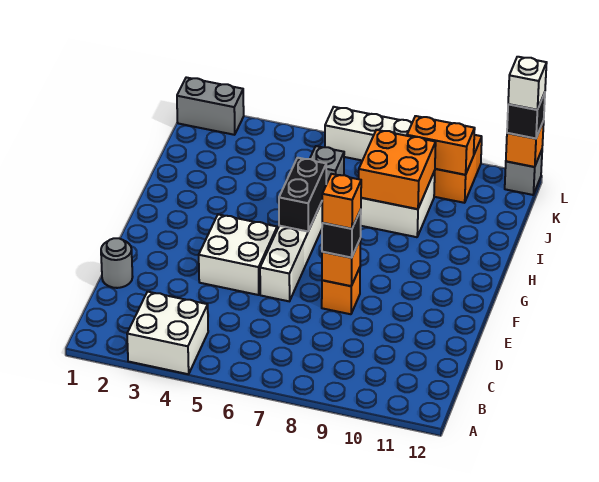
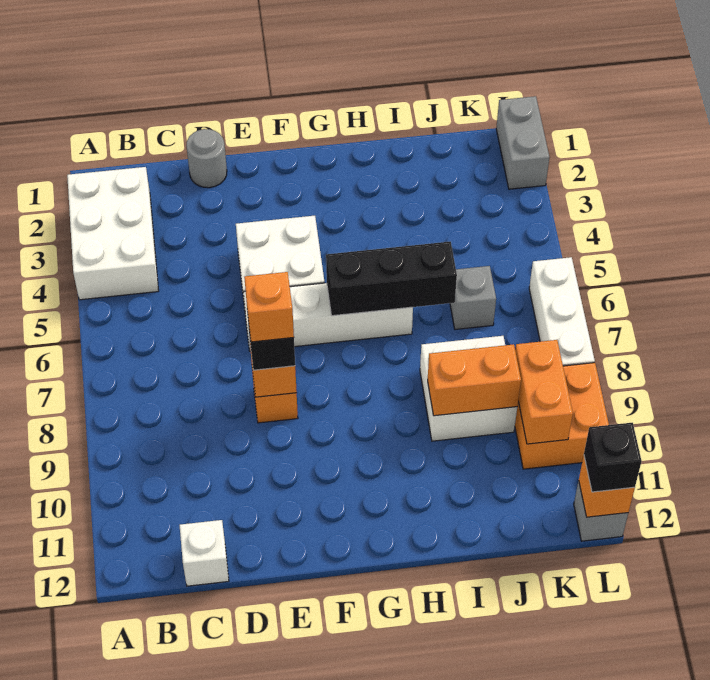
white 2x2 brick [127,292,208,374] -> white 2x3 brick [67,167,159,300]
black 1x2 brick [279,158,326,231] -> black 1x3 brick [326,242,457,316]
orange 2x2 brick [359,130,436,209] -> orange 1x2 brick [428,344,521,416]
white 1x1 brick [508,57,547,110] -> white 1x1 brick moved to [180,520,229,586]

